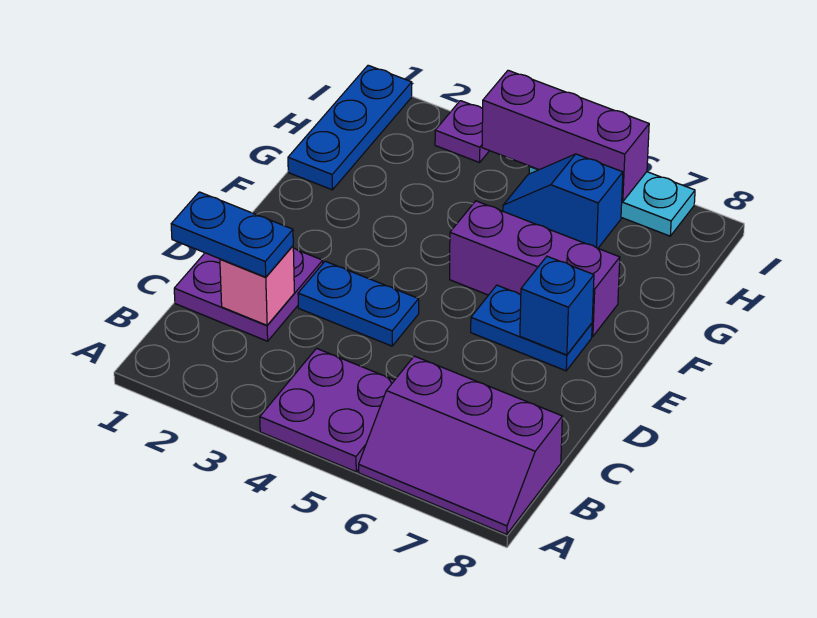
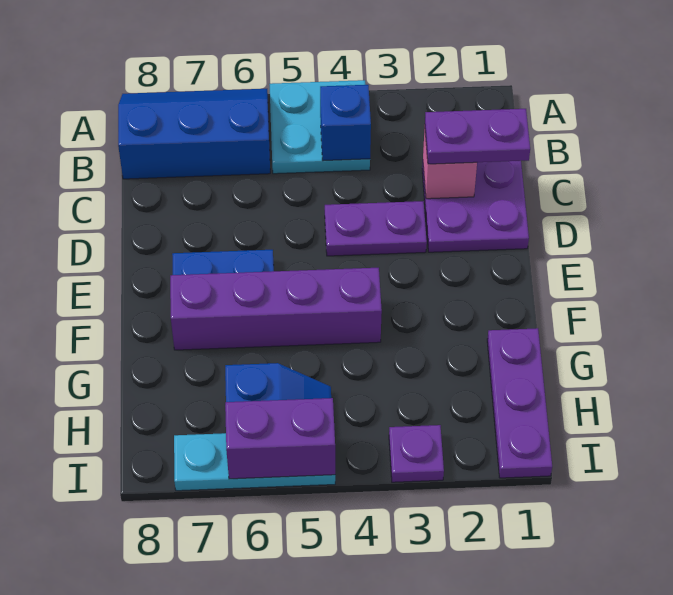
purple 2x2 plate [260,348,394,472] -> cyan 2x2 plate [269,80,370,174]
purple 2x3 slope [359,356,562,534] -> blue 2x3 slope [118,89,270,179]
blue 1x2 plate [171,192,293,277] -> purple 1x2 plate [425,109,530,164]
blue 1x2 plate [298,261,419,346] -> purple 1x2 plate [325,201,427,256]
blue 1x1 brick [520,256,594,355] -> blue 1x1 brick moved to [320,85,371,161]
purple 1x3 brick [450,201,620,336] -> purple 1x4 brick [170,268,382,350]
blue 1x3 plate [288,65,412,190] -> purple 1x3 plate [487,328,552,478]
purple 1x3 brick [482,70,649,202] -> purple 1x2 brick [225,398,335,479]

